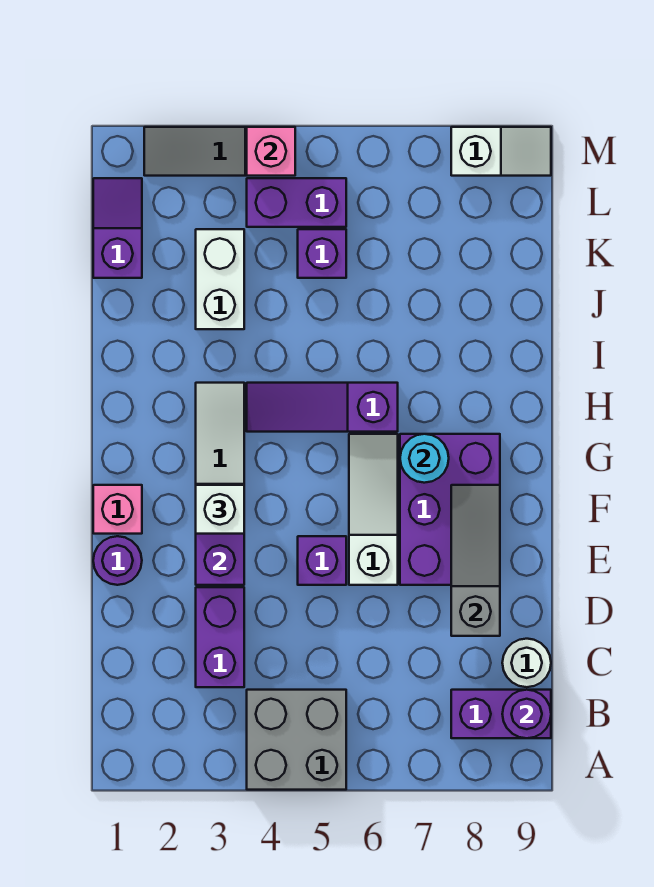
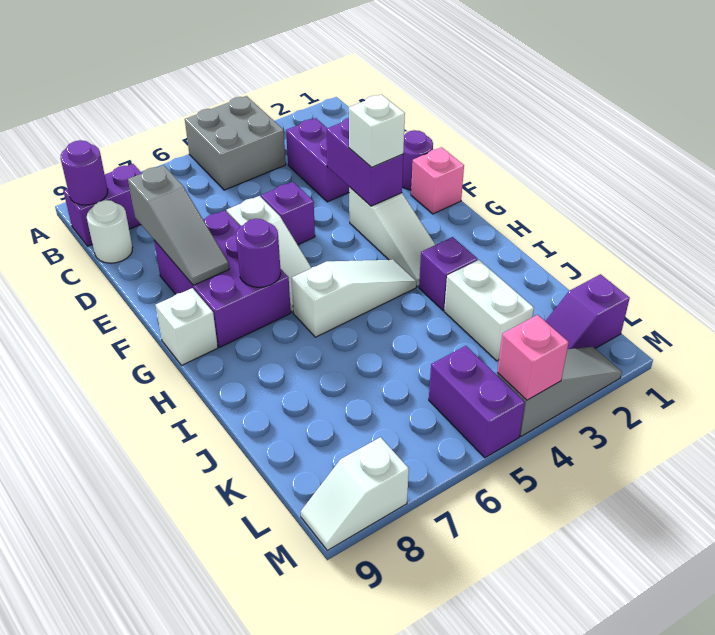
cyan 1x1 round brick [400,434,449,483] -> purple 1x1 round brick [236,219,281,287]
none -> white 1x1 brick [156,288,218,365]
purple 1x3 slope [247,383,398,432] -> white 1x3 slope [292,260,417,337]
purple 1x2 slope [93,178,142,278] -> purple 1x2 slope turned to [545,274,630,349]
purple 1x1 brick [298,229,346,278] -> purple 1x1 brick moved to [419,237,478,310]
purple 1x2 brick [247,178,346,227] -> purple 1x2 brick turned to [429,346,525,458]

